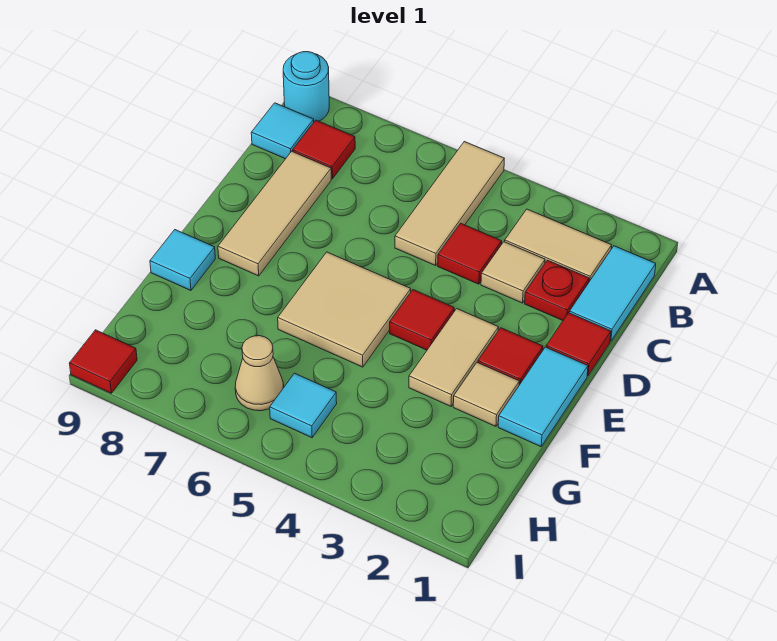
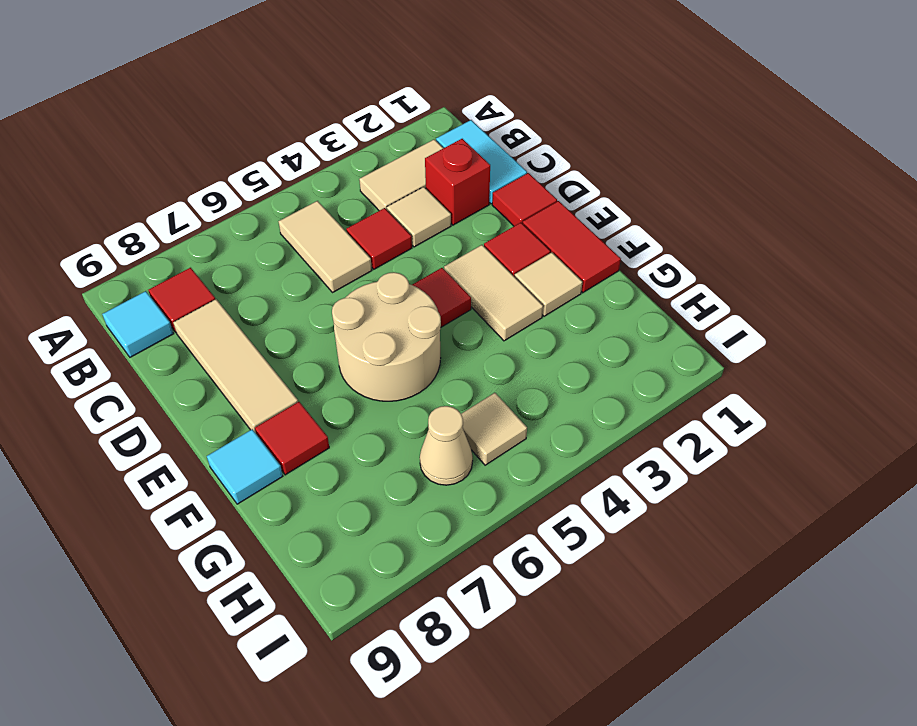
tan 1x3 tile [395,142,504,266] -> tan 1x2 tile [279,201,372,292]
cyan 1x1 round brick [283,52,329,122] -> none
red 1x1 plate [525,260,589,320] -> red 1x1 brick [425,139,490,225]
cyan 1x2 tile [498,347,588,447] -> red 1x2 tile [523,201,621,293]
tan 2x2 tile [278,252,411,367] -> tan 2x2 round brick [332,272,441,401]
cyan 1x1 tile [270,373,337,438] -> tan 1x1 tile [461,393,527,465]
red 1x1 tile [69,330,137,393] -> red 1x1 tile moved to [255,402,329,475]

